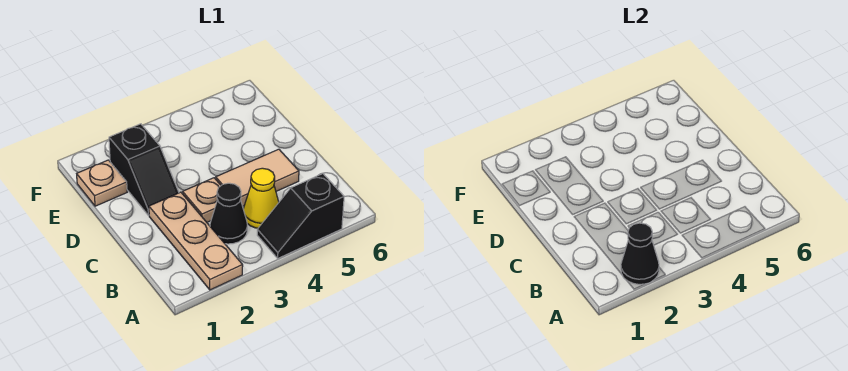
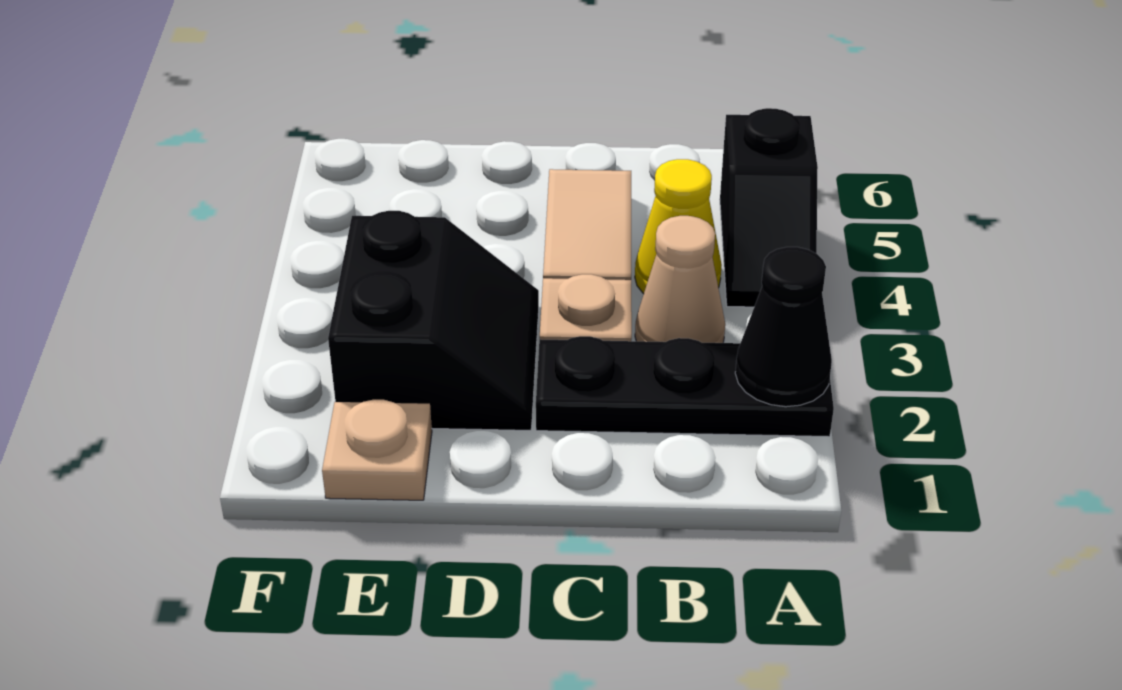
tan 1x3 plate [149,192,243,290] -> black 1x3 plate [536,336,834,437]
black 1x1 cone [210,183,247,244] -> tan 1x1 cone [635,216,725,343]
black 1x2 slope [109,124,179,215] -> black 2x2 slope [328,211,539,430]

